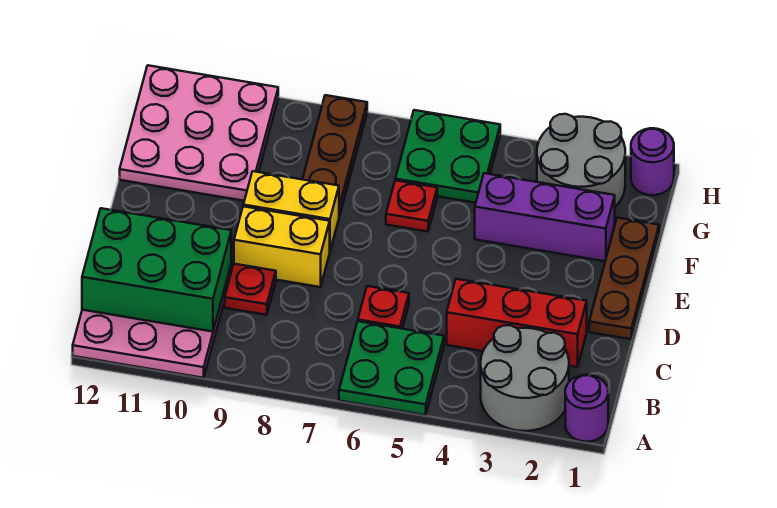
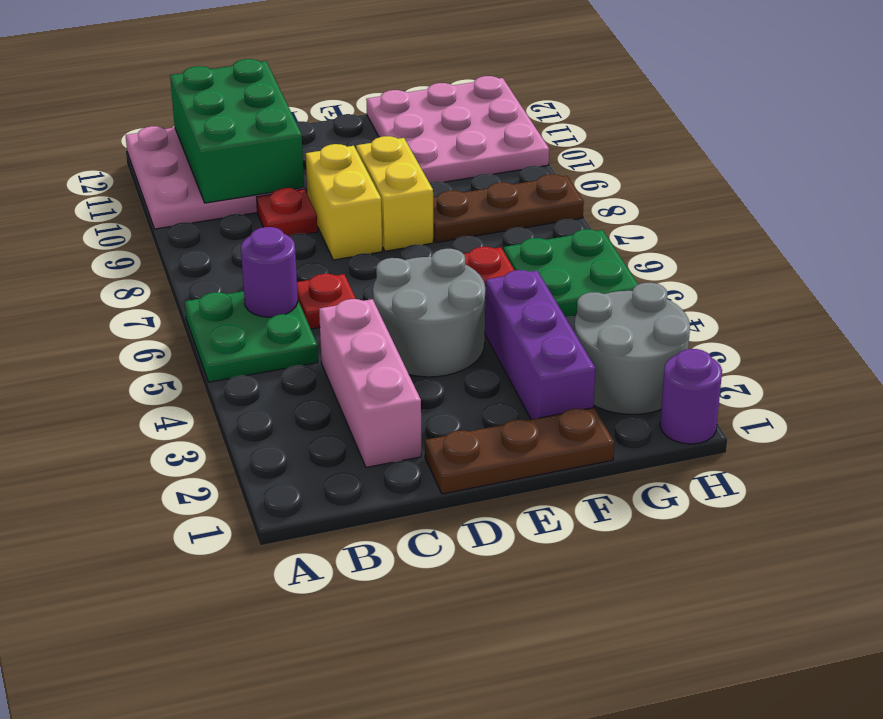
purple 1x1 round brick [565,375,608,442] -> purple 1x1 round brick moved to [241,227,298,317]
grey 2x2 round brick [481,325,569,431] -> grey 2x2 round brick moved to [373,249,485,377]
red 1x3 brick [447,279,587,367] -> pink 1x3 brick [319,299,421,467]

